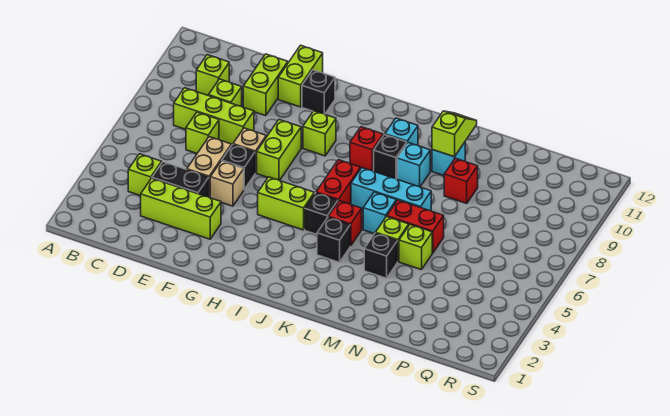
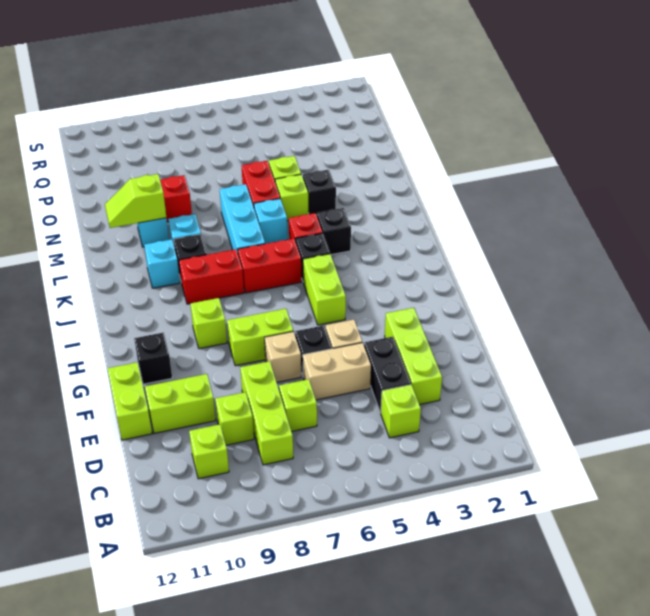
lime 1x2 brick [278,45,323,107] -> lime 1x2 brick turned to [108,362,152,440]
red 1x1 brick [350,127,383,171] -> red 1x2 brick [179,249,244,304]

